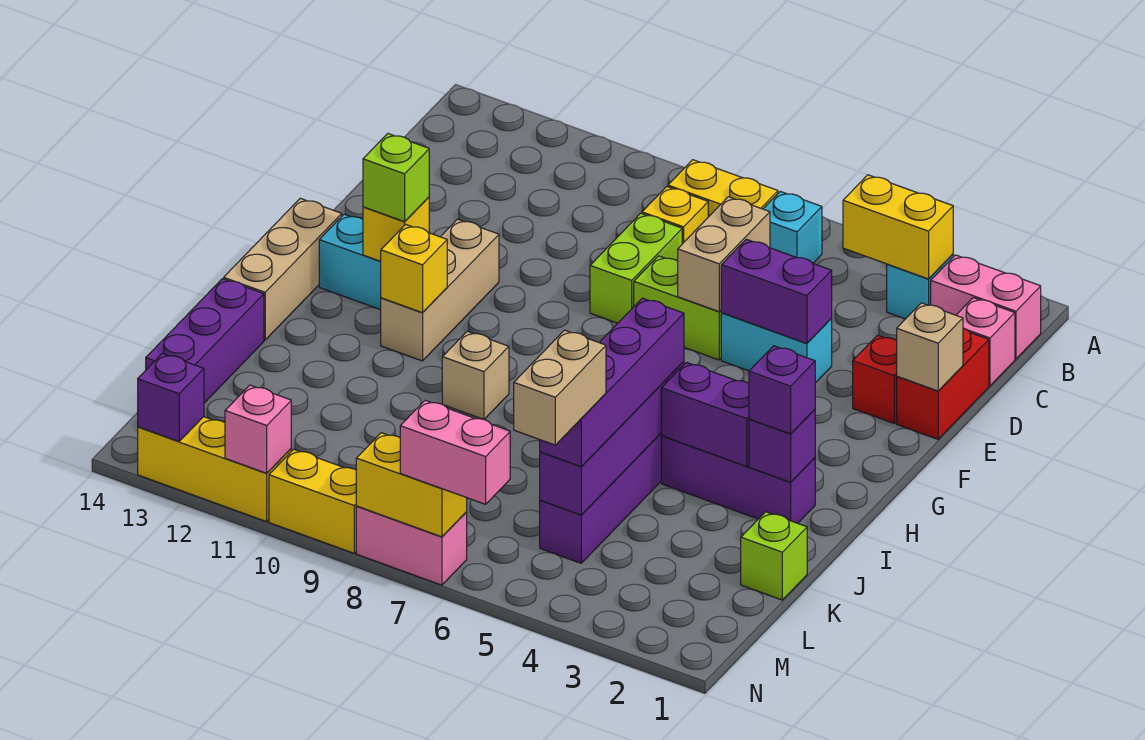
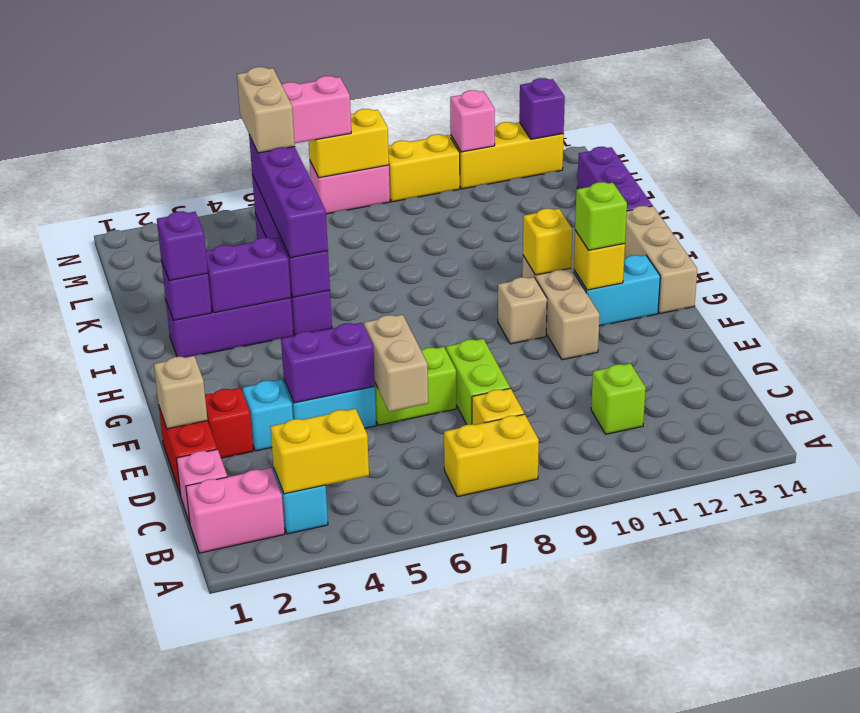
cyan 1x1 brick [764,191,822,263] -> cyan 1x1 brick moved to [243,379,293,451]
tan 1x1 brick [442,331,509,419] -> tan 1x1 brick moved to [498,277,547,344]
lime 1x1 brick [741,512,807,600] -> lime 1x1 brick moved to [591,363,646,434]

